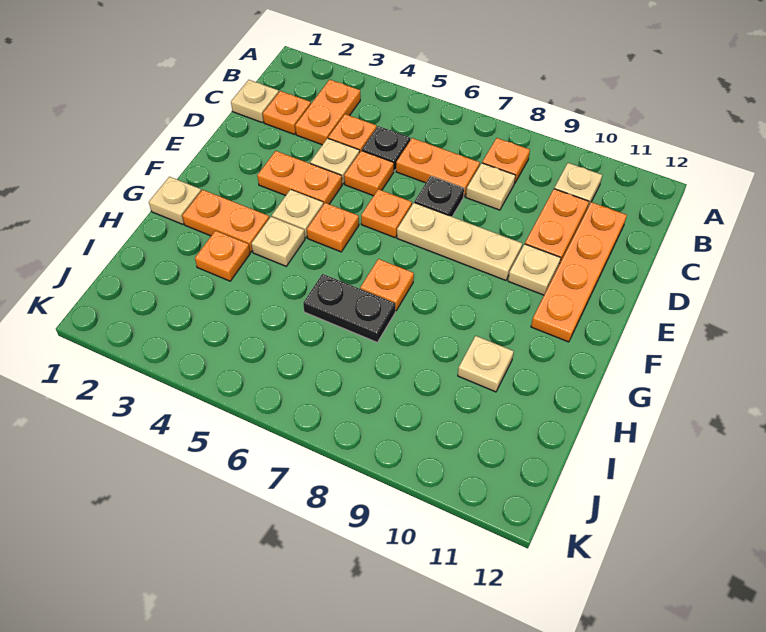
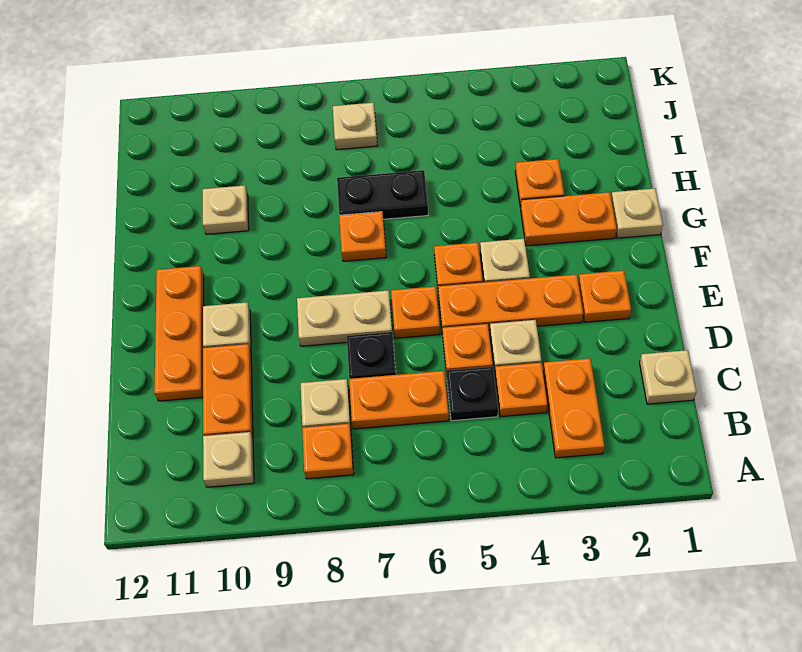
orange 1x1 plate [263,91,311,134] -> orange 1x1 plate moved to [578,271,631,322]
orange 1x4 plate [531,202,627,342] -> orange 1x3 plate [154,266,204,401]
orange 1x2 plate [257,151,342,205] -> orange 1x3 plate [438,275,583,334]
tan 1x3 plate [397,203,522,280] -> tan 1x2 plate [297,290,392,346]
tan 1x1 plate [251,217,305,266] -> tan 1x1 plate moved to [333,103,377,150]

